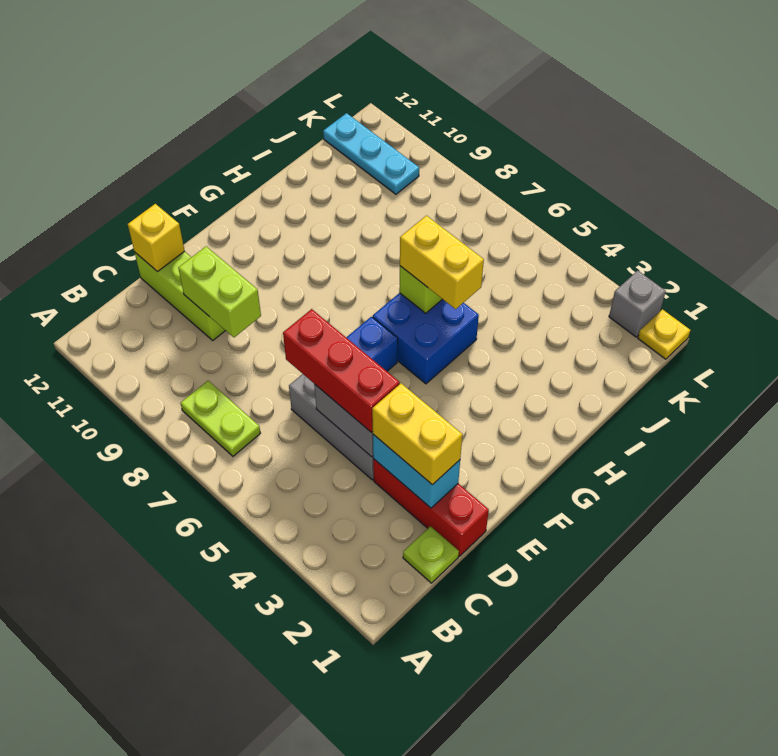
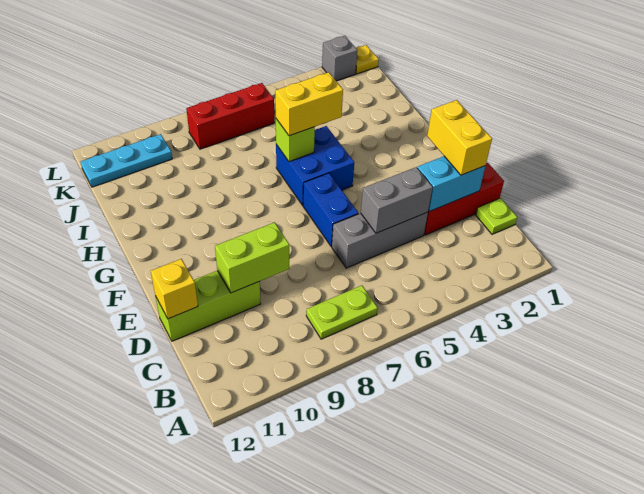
yellow 1x2 brick [372,383,462,485] -> yellow 1x2 brick turned to [427,100,492,175]
red 1x3 brick [283,309,400,432] -> red 1x3 brick moved to [186,83,274,149]

